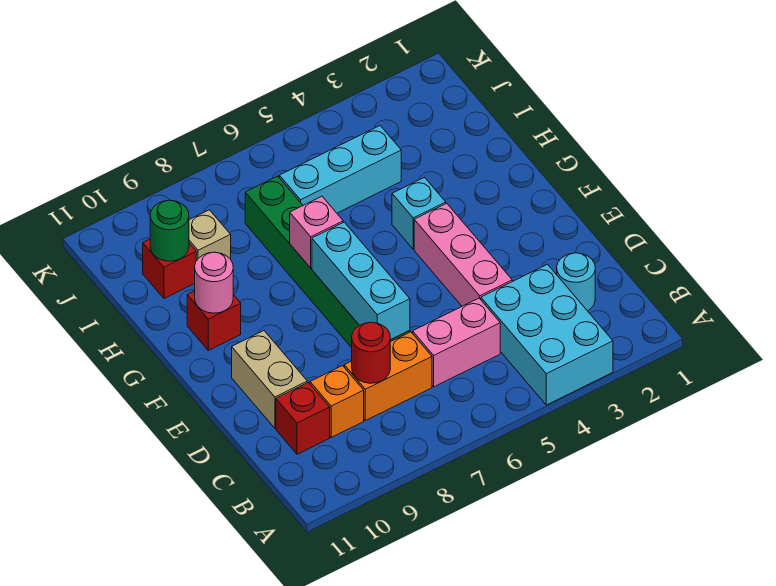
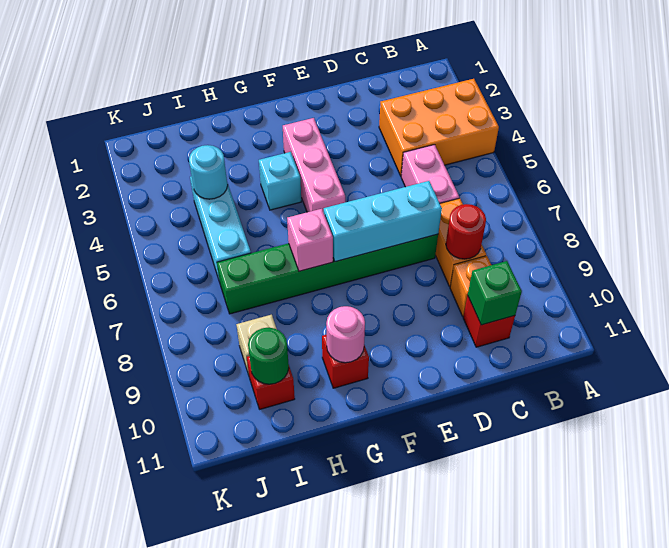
cyan 2x3 brick [481,264,613,405] -> orange 2x3 brick [379,79,499,176]
cyan 1x1 round brick [557,253,595,311] -> cyan 1x1 round brick moved to [189,145,228,199]
none -> green 1x1 brick [468,261,522,325]
pink 1x3 brick [414,203,512,306] -> pink 1x3 brick turned to [283,118,345,212]
tan 1x2 brick [232,331,307,428] -> none

